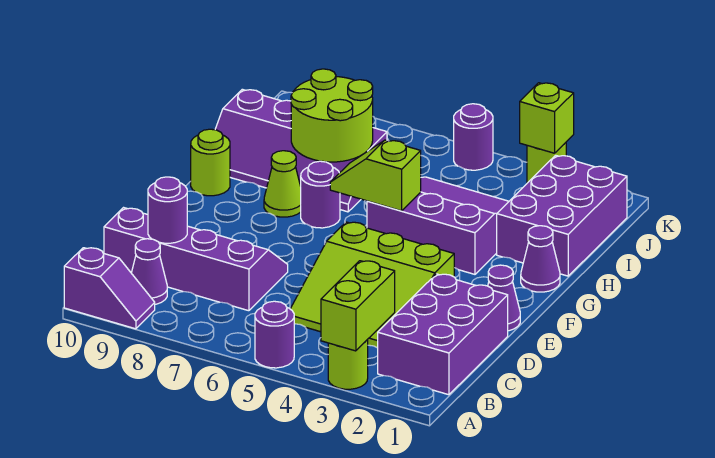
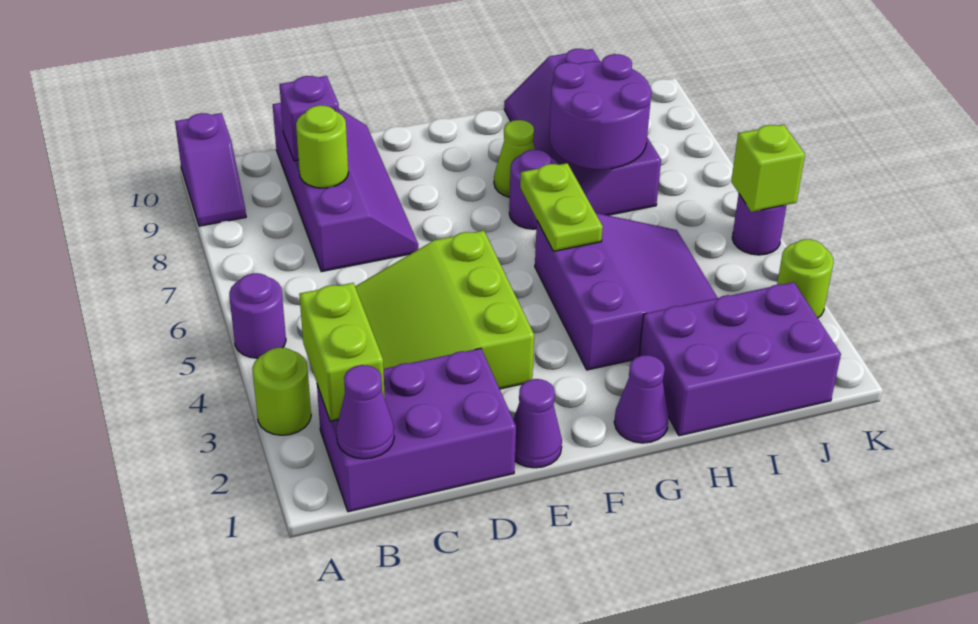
lime 1x2 brick [321,261,395,351] -> lime 1x2 brick turned to [299,283,385,421]
purple 1x1 cone [132,239,167,304] -> purple 1x1 cone moved to [336,365,394,459]
purple 1x1 round brick [148,177,187,243] -> purple 1x1 brick [279,76,339,161]
lime 1x2 slope [330,140,421,211] -> lime 1x2 plate [520,163,603,251]
lime 1x1 round brick [191,129,230,196] -> lime 1x1 round brick moved to [296,105,348,188]
lime 2x2 round brick [291,69,373,162] -> purple 2x2 round brick [549,54,651,169]
lime 1x1 brick [520,83,574,153] -> lime 1x1 brick moved to [731,125,805,212]

